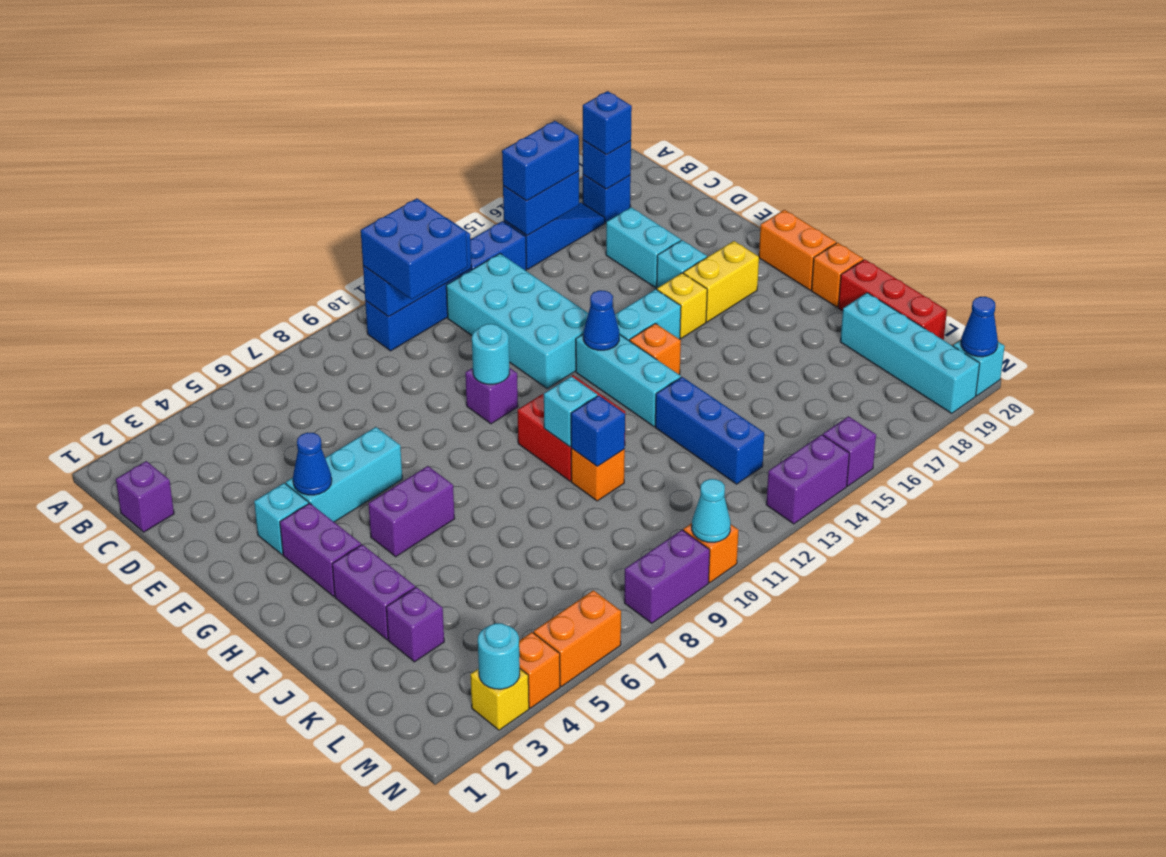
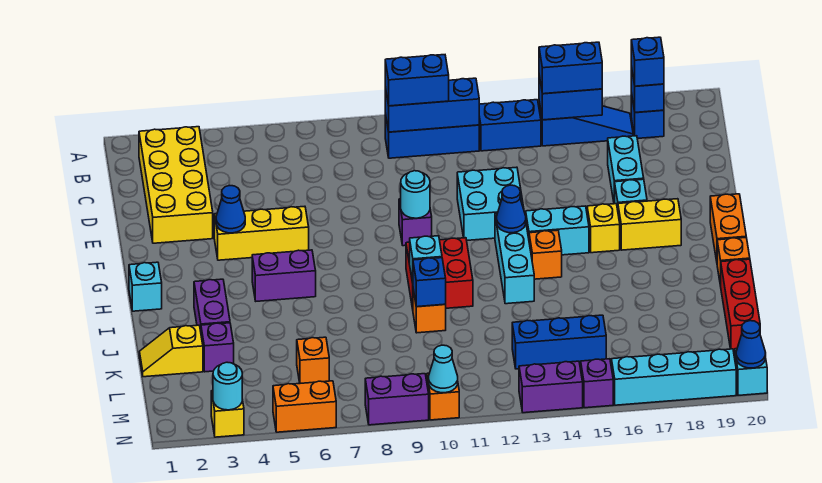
none -> yellow 2x4 brick [139,127,213,243]
blue 2x2 brick [361,198,467,299] -> blue 1x2 brick [385,55,449,106]
purple 1x1 brick [116,461,174,532] -> none
cyan 2x4 brick [446,254,588,389] -> cyan 2x2 brick [457,167,524,240]
cyan 1x1 brick [254,483,309,555] -> cyan 1x1 brick moved to [129,262,162,311]
cyan 1x3 brick [286,427,402,522] -> yellow 1x3 brick [214,206,309,260]
purple 1x2 brick [280,503,361,596] -> none
blue 1x3 brick [655,377,764,484] -> blue 1x3 brick turned to [512,315,606,369]
none -> yellow 1x2 slope [139,325,203,377]
cyan 1x4 brick [840,293,980,413] -> cyan 1x4 brick turned to [611,349,736,405]
orange 1x1 brick [519,632,560,708] -> orange 1x1 brick moved to [297,337,329,383]

